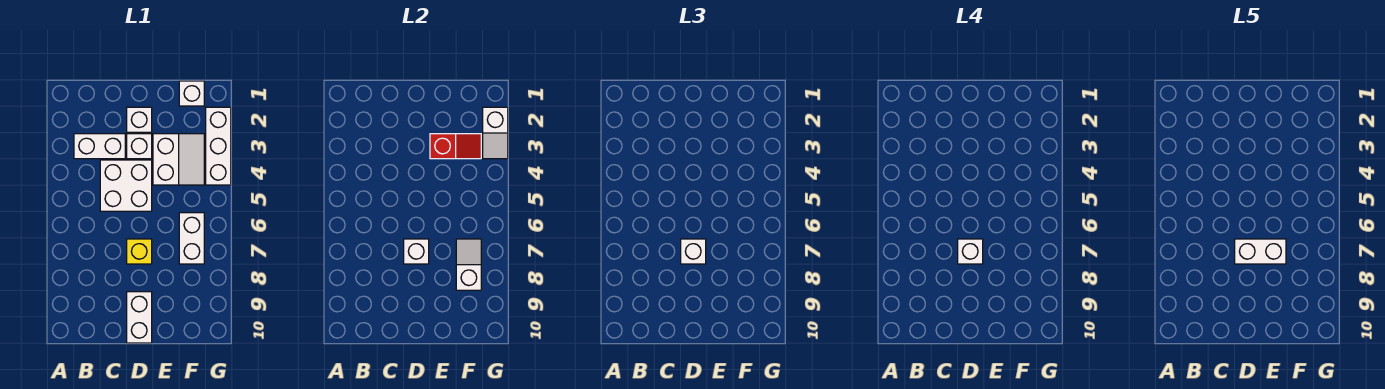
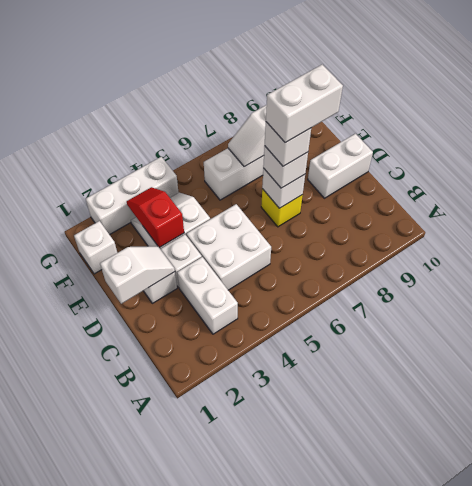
white 1x2 brick [1235,239,1286,264] -> white 1x2 brick turned to [266,64,343,143]
white 1x2 slope [483,107,508,159] -> white 1x2 slope moved to [100,246,175,304]

